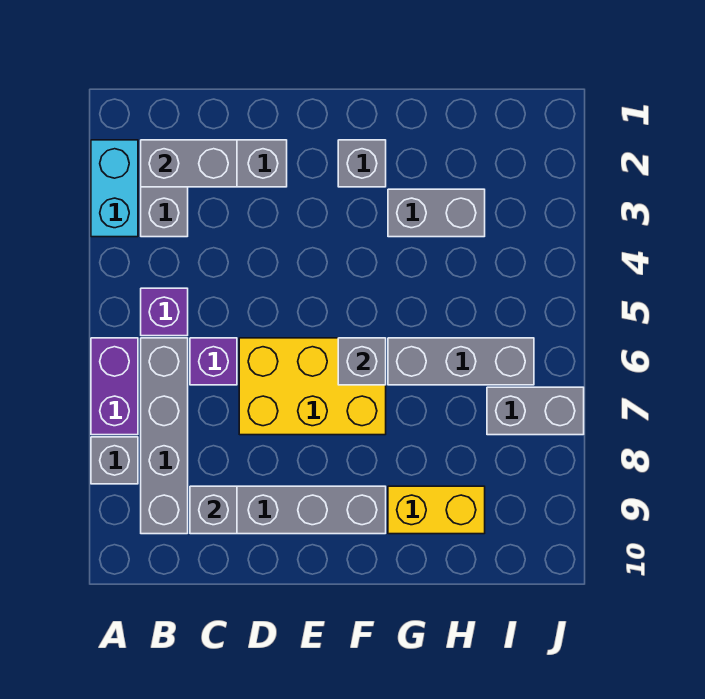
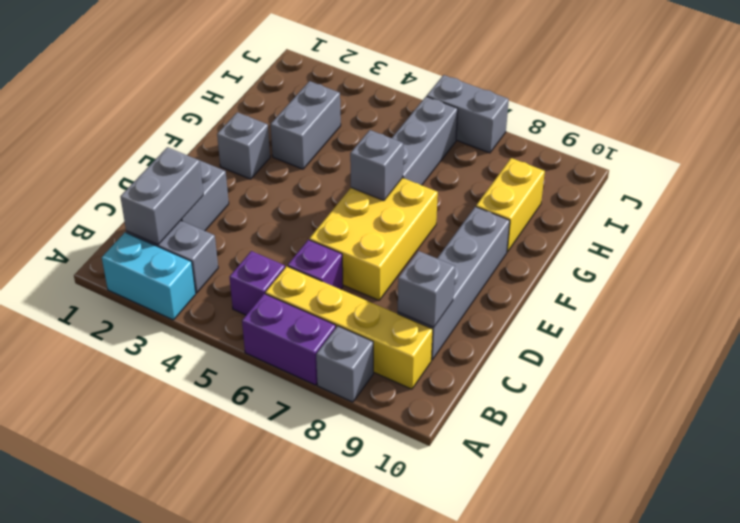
grey 1x4 brick [141,338,188,534] -> yellow 1x4 brick [265,266,433,389]
grey 1x2 brick [487,387,584,435] -> grey 1x2 brick turned to [427,75,509,153]

